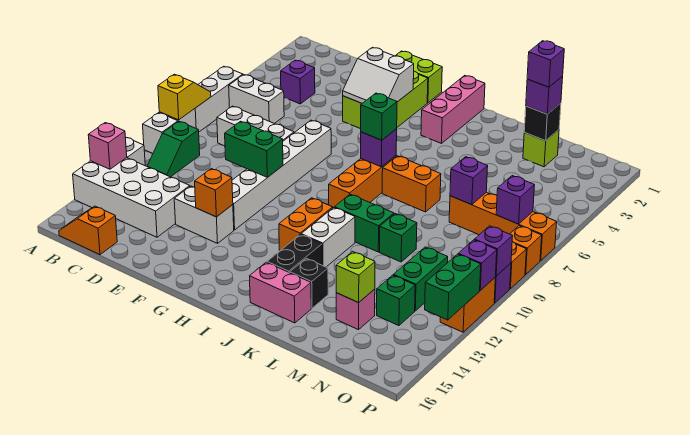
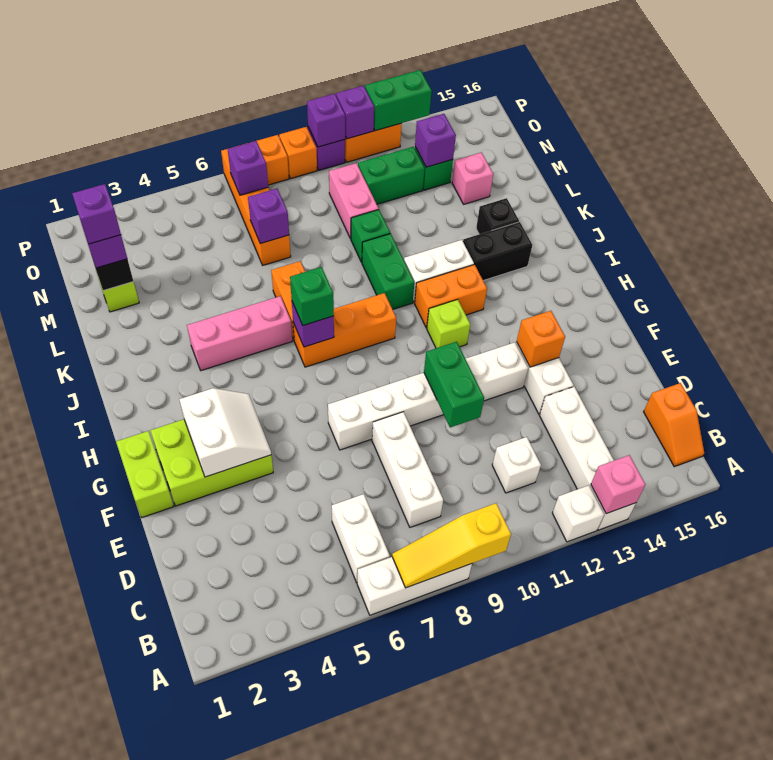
yellow 1x2 slope [158,74,211,120] -> yellow 1x3 slope [392,503,511,588]
white 1x1 brick [143,113,178,153] -> white 1x1 brick moved to [492,437,541,493]
white 2x4 brick [73,158,190,237] -> white 1x4 brick [540,387,636,530]
green 1x2 slope [147,121,200,177] -> none
purple 1x1 brick [281,60,315,104] -> purple 1x1 brick moved to [415,114,456,167]
pink 1x3 brick [421,75,485,143] -> pink 1x3 brick moved to [187,296,292,371]
pink 1x2 brick [250,262,311,323] -> pink 1x2 brick moved to [329,163,379,239]
lime 1x1 brick [336,252,375,303] -> lime 1x1 brick moved to [427,299,470,348]

